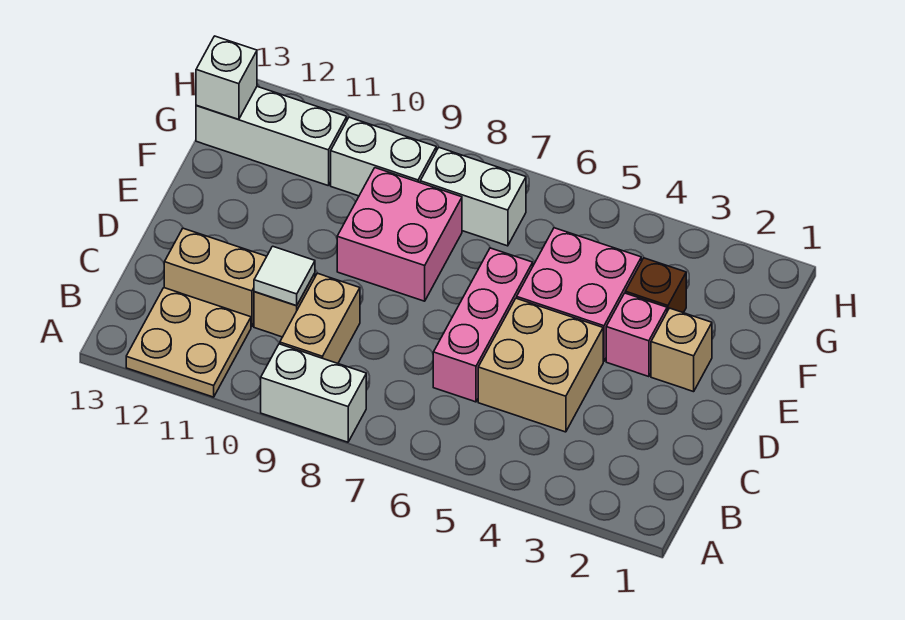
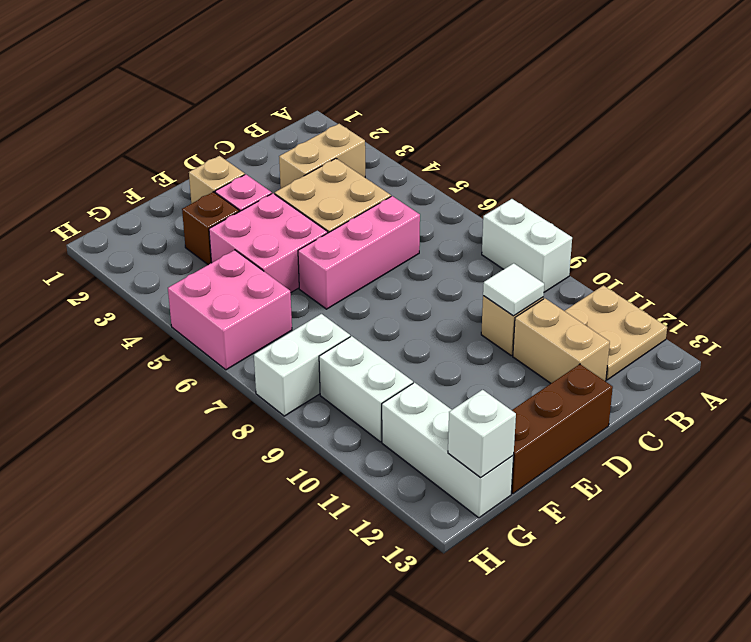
tan 1x2 brick [280,273,360,363] -> tan 1x2 brick moved to [279,124,365,188]
none -> brown 1x3 brick [511,364,613,494]
pink 2x2 brick [337,168,462,301] -> pink 2x2 brick moved to [168,250,292,370]
white 1x2 brick [420,147,526,246] -> white 1x2 brick turned to [254,314,350,416]

